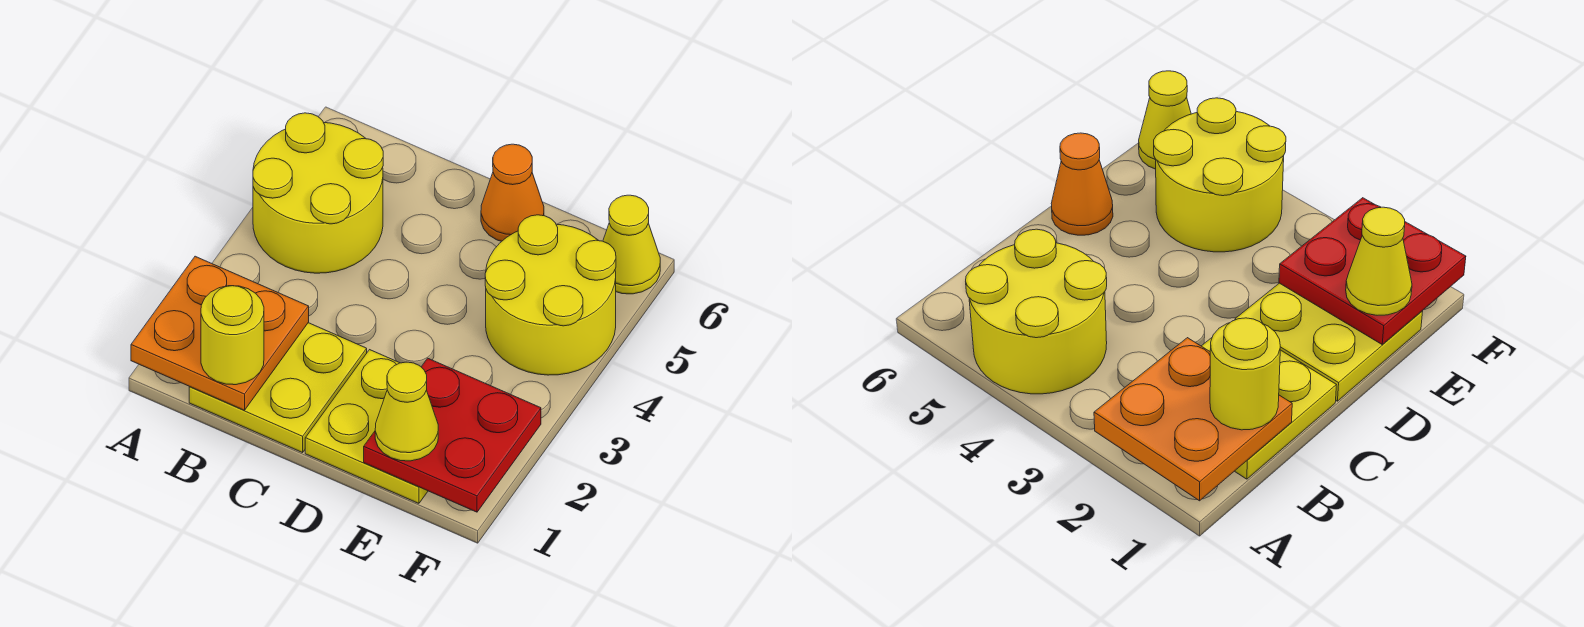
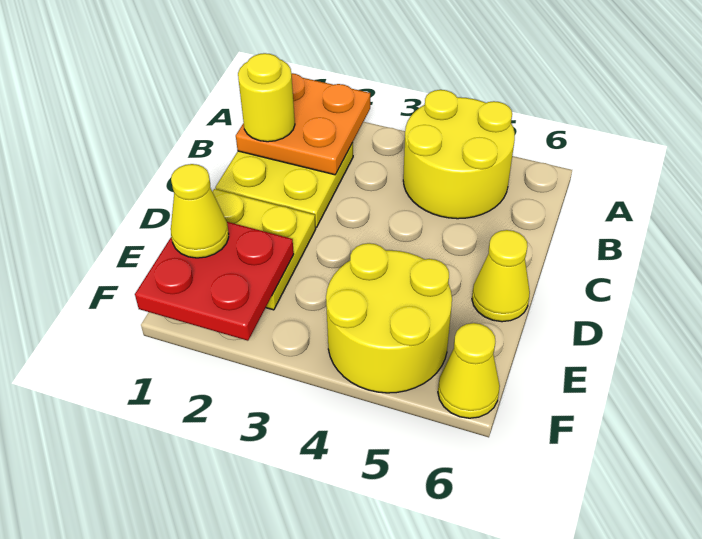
orange 1x1 cone [481,144,544,241] -> yellow 1x1 cone [472,230,530,322]

